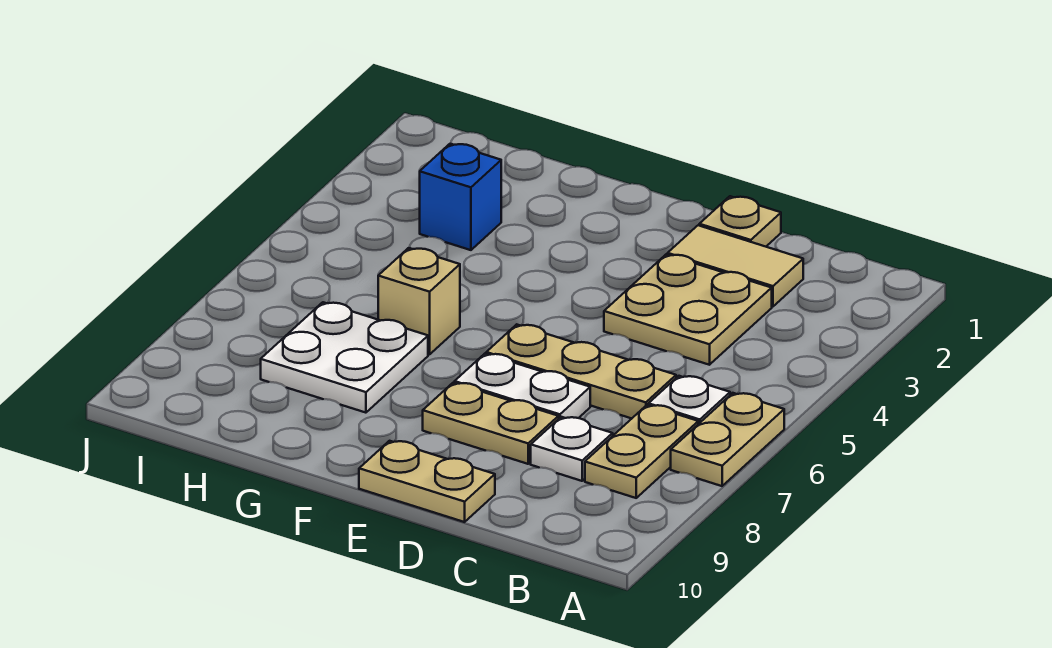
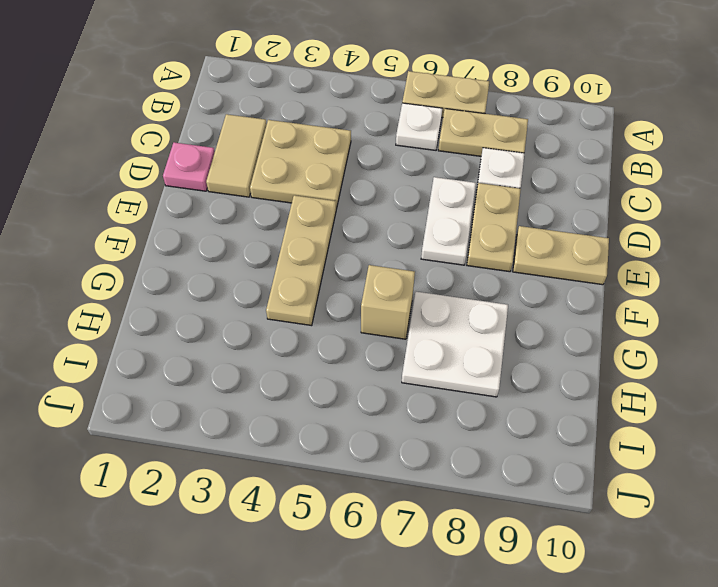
tan 1x3 plate [486,324,676,418] -> tan 1x3 plate moved to [266,195,336,326]
tan 1x1 plate [699,196,781,247] -> pink 1x1 plate [163,142,215,191]
tan 1x2 plate [359,441,495,522] -> tan 1x2 plate turned to [513,226,609,285]
blue 1x1 brick [420,144,501,250] -> none

